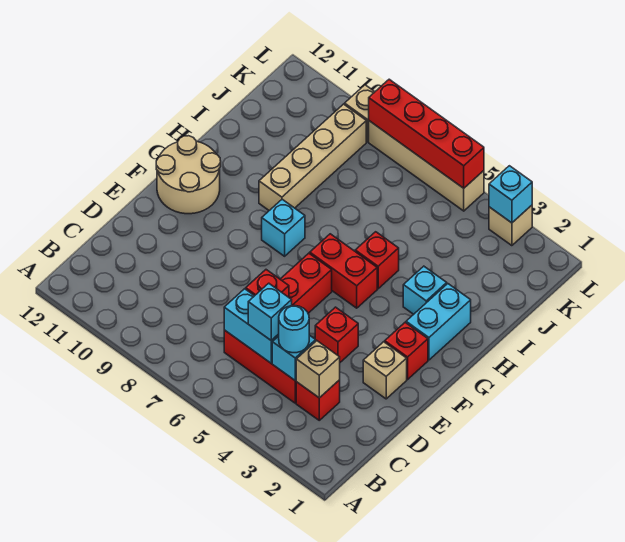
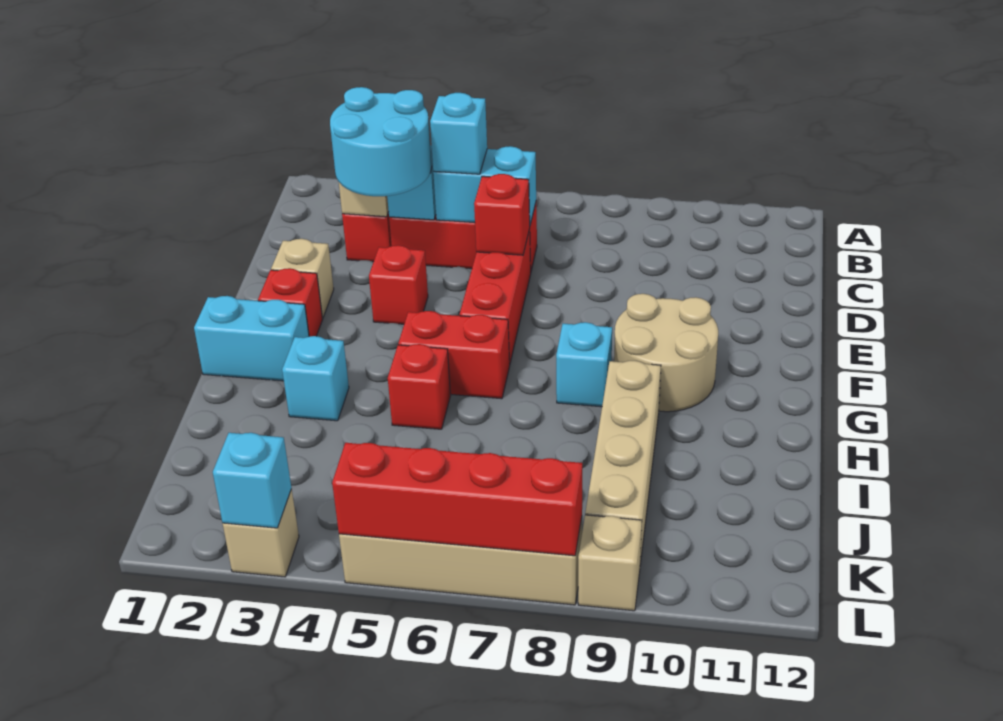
cyan 1x1 round brick [279,306,309,353] -> cyan 2x2 round brick [330,87,432,196]
tan 2x2 round brick [156,136,221,214] -> tan 2x2 round brick moved to [614,294,718,412]
cyan 1x2 brick [406,284,471,360] -> cyan 1x2 brick turned to [194,296,309,381]

